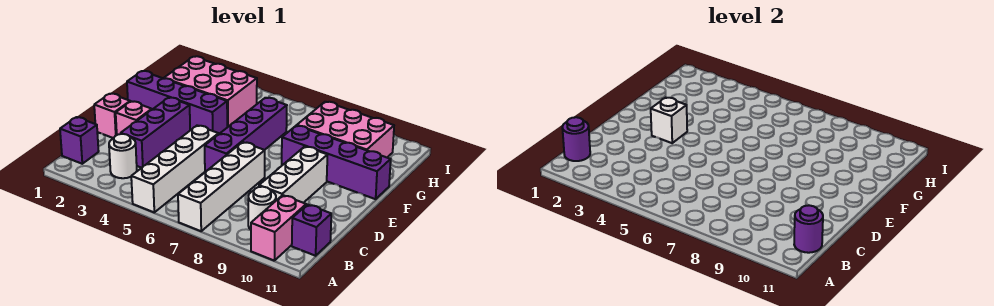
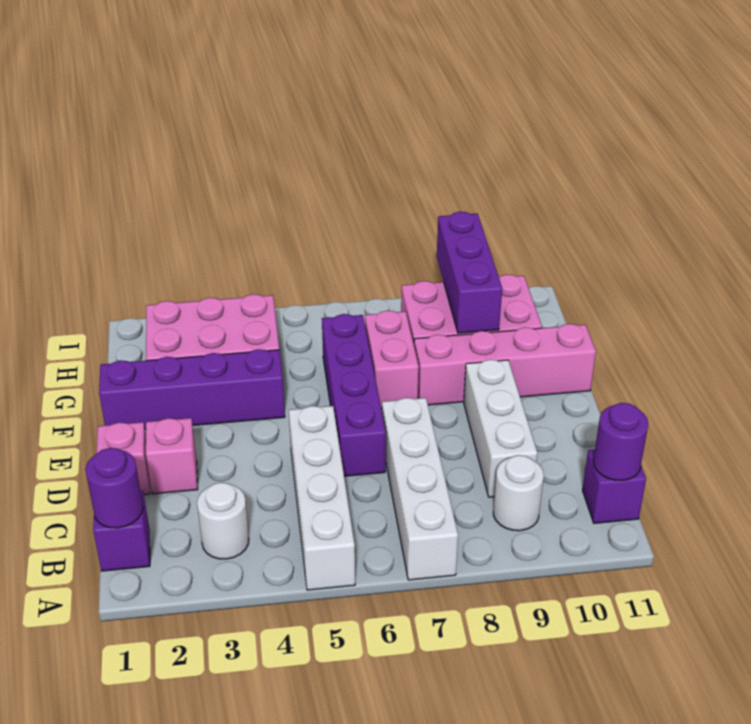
pink 1x2 brick [251,195,306,260] -> pink 1x2 brick moved to [365,311,419,409]
purple 1x3 brick [121,98,190,168] -> purple 1x3 brick moved to [437,212,502,333]
white 1x1 brick [651,98,687,143] -> none
purple 1x4 brick [282,126,391,199] -> pink 1x4 brick [414,324,596,405]

